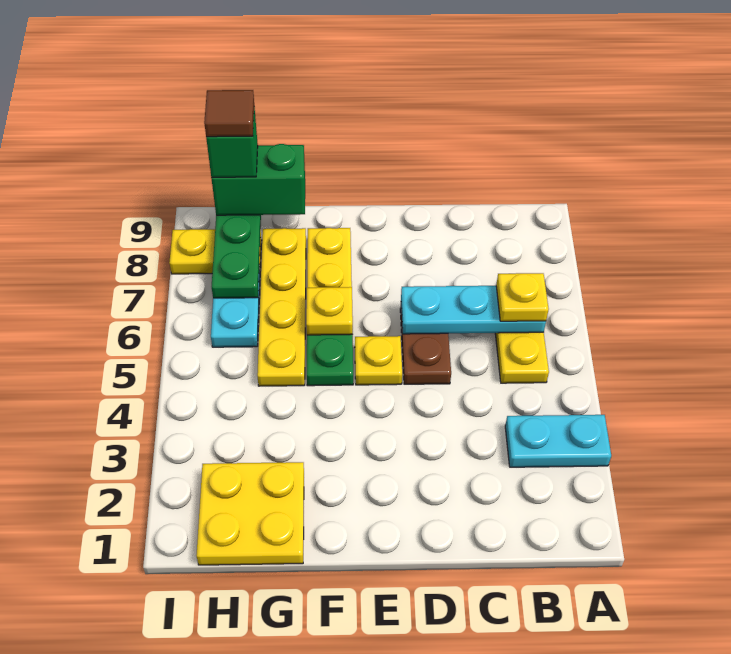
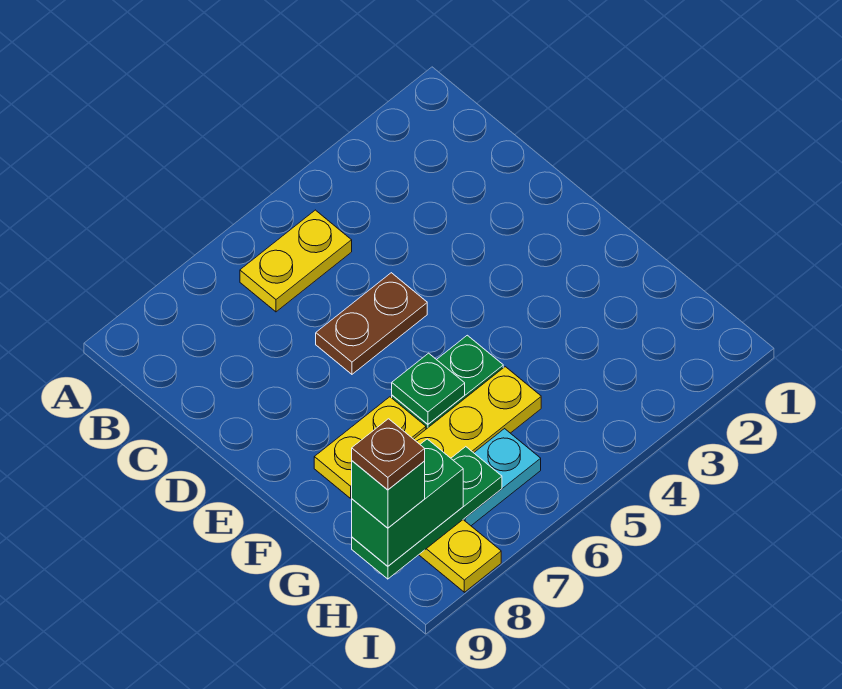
cyan 1x2 plate [505,415,611,467] -> none
cyan 1x3 plate [401,286,546,334] -> none
yellow 1x1 plate [496,273,549,321] -> none
yellow 1x1 plate [355,336,402,385] -> none
yellow 1x1 plate [306,287,353,335] -> green 1x1 plate [392,353,465,424]
yellow 2x2 plate [196,462,304,565] -> none
green 1x2 brick [211,144,305,215] -> green 1x2 brick turned to [352,439,463,566]
brown 1x1 tile [204,90,254,137] -> brown 1x1 plate [352,419,425,490]

